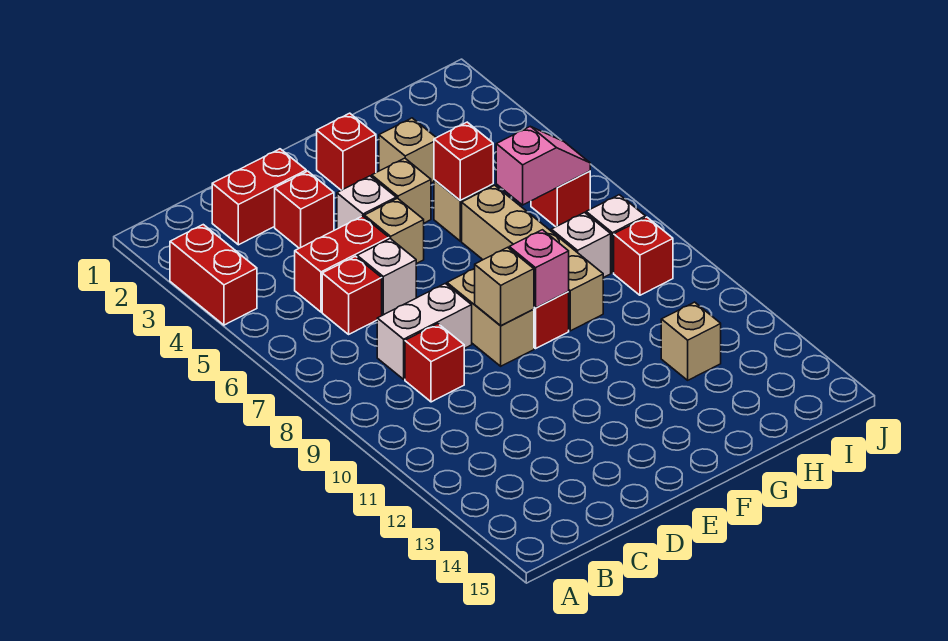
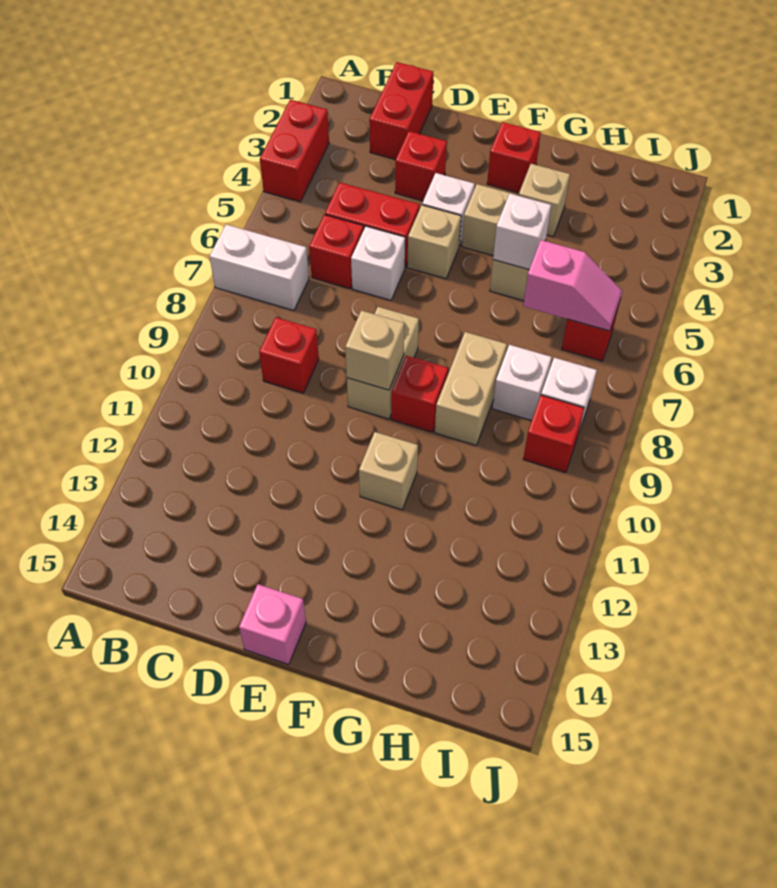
red 1x2 brick [212,149,306,245] -> red 1x2 brick turned to [369,62,433,160]
white 1x2 brick [377,283,472,379] -> white 1x2 brick moved to [209,224,309,311]
pink 1x1 brick [509,230,569,308] -> pink 1x1 brick moved to [239,584,306,665]
red 1x1 brick [434,122,493,200] -> white 1x1 brick [493,194,551,269]
tan 1x4 brick [462,185,603,331] -> tan 1x2 brick [435,332,507,445]
tan 1x1 brick [661,302,721,380] -> tan 1x1 brick moved to [359,432,418,510]

